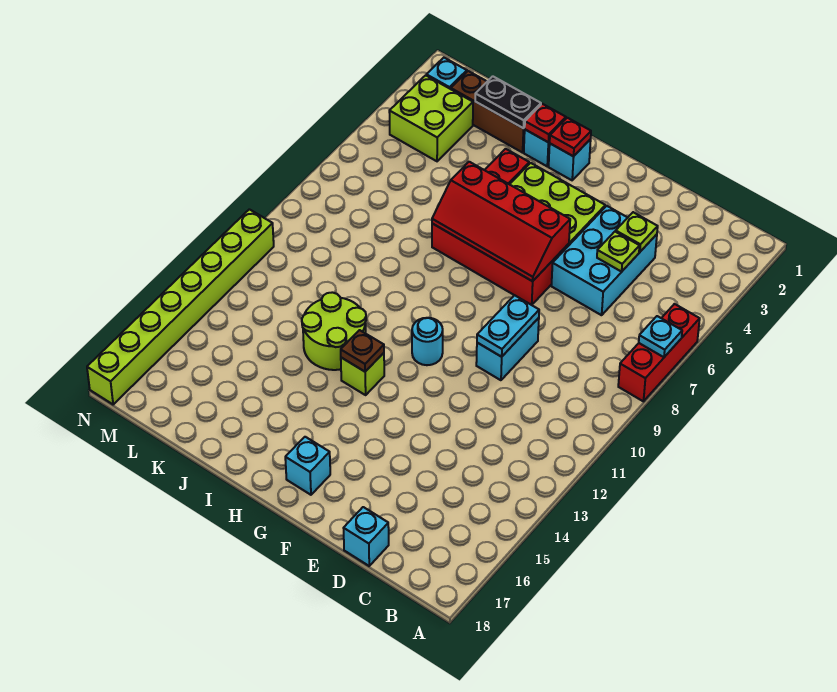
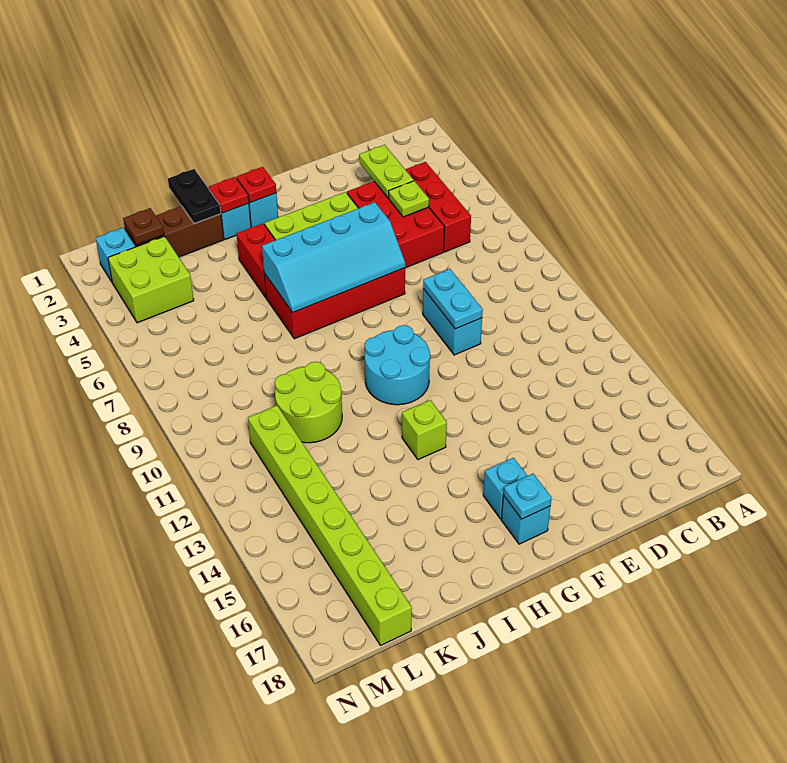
red 1x3 brick [618,304,700,401] -> red 1x3 brick moved to [405,162,471,252]
cyan 1x1 plate [639,316,682,357] -> cyan 1x1 plate moved to [503,474,552,519]
cyan 2x3 brick [551,206,657,315] -> red 2x3 brick [347,181,444,268]
lime 1x1 plate [616,212,658,252] -> lime 1x2 plate [359,145,414,198]
cyan 1x1 brick [344,507,389,566] -> cyan 1x1 brick moved to [483,458,527,519]
red 2x4 slope [432,162,570,281] -> cyan 2x4 slope [262,202,405,312]
cyan 1x1 round brick [412,318,443,365] -> cyan 2x2 round brick [365,325,430,405]
brown 1x1 plate [341,330,384,372] -> brown 1x1 plate moved to [123,208,164,245]
lime 2x2 round brick [302,292,366,370] -> lime 2x2 round brick moved to [275,362,342,443]
black 1x2 plate [475,76,541,128] -> black 1x2 plate turned to [168,169,221,224]
lime 1x8 brick [87,209,274,404] -> lime 1x8 brick moved to [248,405,412,646]

